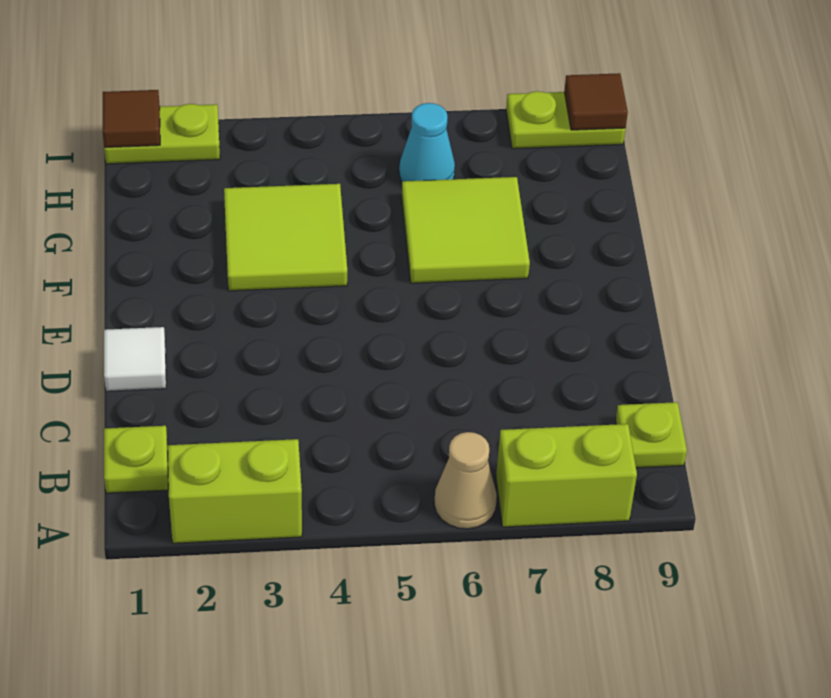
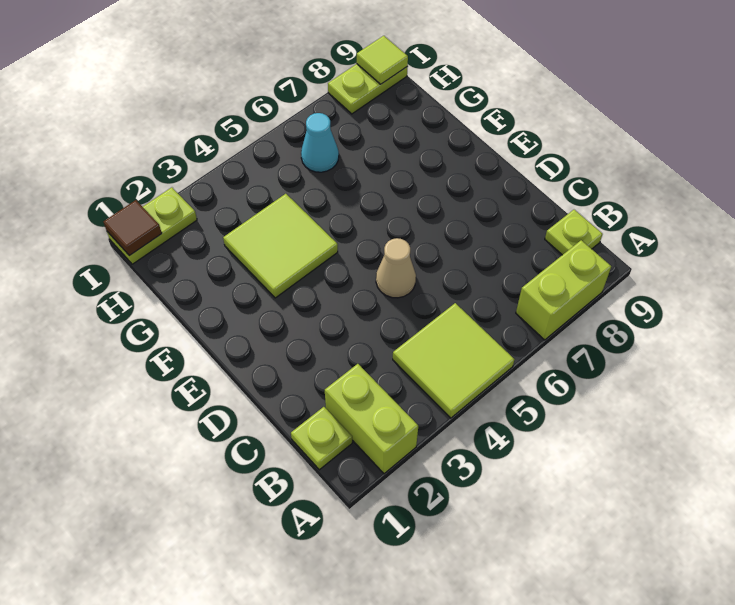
lime 1x2 brick [168,439,302,543] -> lime 1x2 brick turned to [325,364,418,474]
tan 1x1 cone [434,432,497,529] -> tan 1x1 cone moved to [376,238,416,298]
white 1x1 tile [104,327,166,391] -> none
lime 2x2 tile [402,177,530,283] -> lime 2x2 tile moved to [393,303,514,418]
brown 1x1 tile [564,73,628,130] -> lime 1x1 tile [357,36,408,84]

